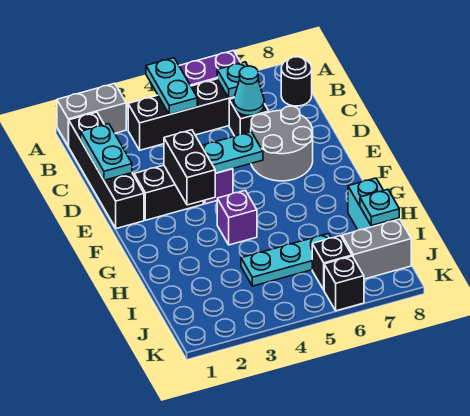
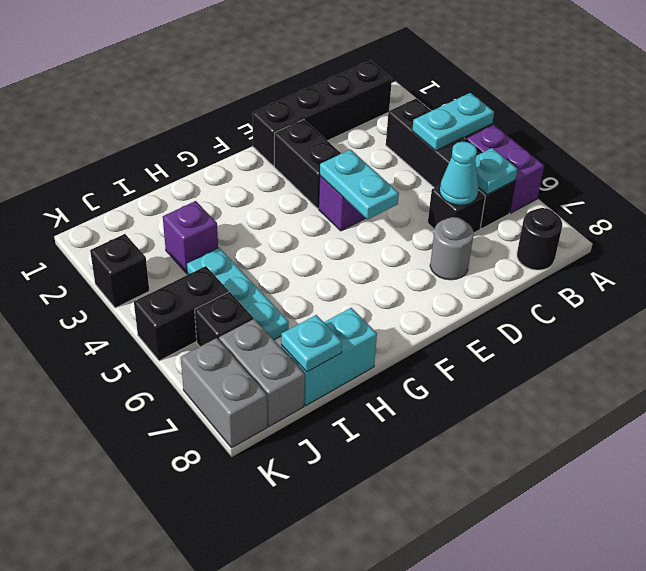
grey 1x2 brick [57,83,126,146] -> grey 1x2 brick moved to [181,338,267,448]
cyan 1x2 plate [81,124,132,180] -> none
grey 2x2 round brick [251,106,313,181] -> grey 1x1 round brick [430,217,474,280]
black 1x2 brick [164,130,216,205] -> black 1x2 brick moved to [134,266,228,361]
purple 1x1 brick [217,190,257,245] -> purple 1x1 brick moved to [163,201,218,273]
black 1x1 brick [324,256,364,311] -> black 1x1 brick moved to [90,234,149,308]

